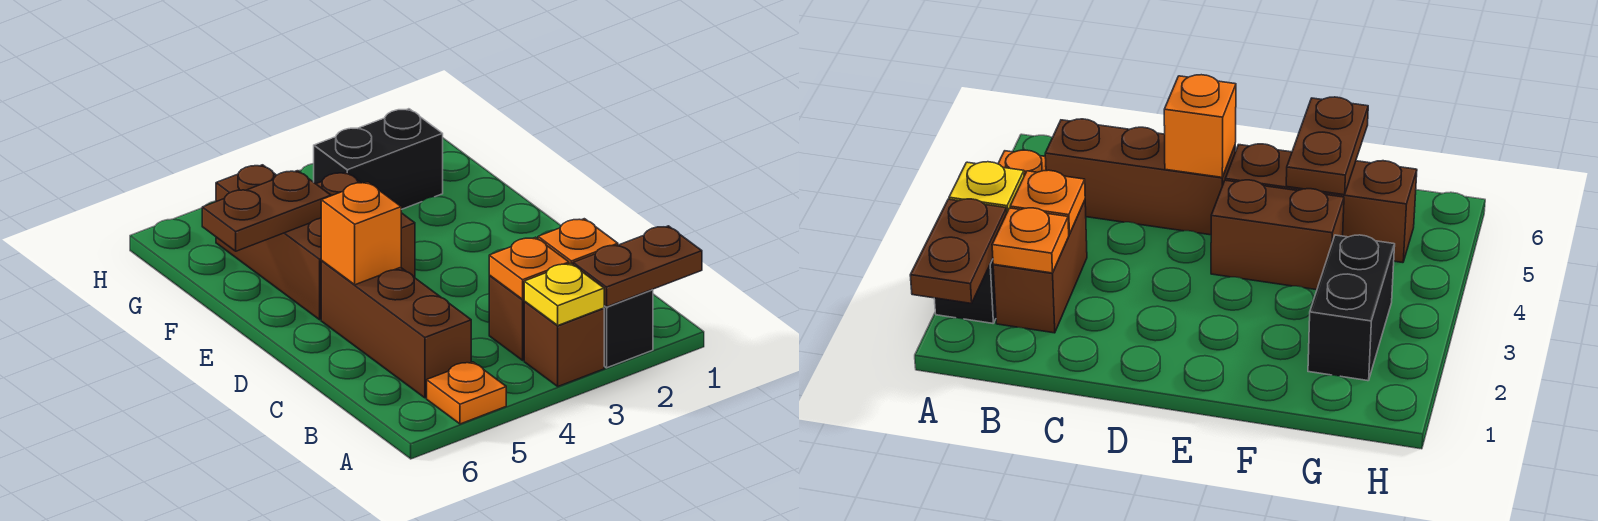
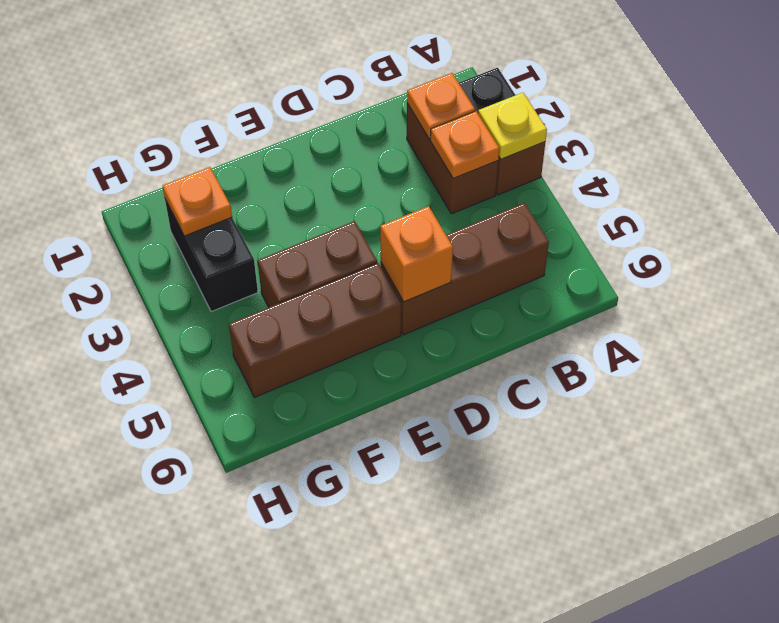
brown 1x2 plate [573,226,702,307] -> none
orange 1x1 plate [427,362,506,424] -> orange 1x1 plate moved to [163,167,232,236]
brown 1x2 plate [202,171,331,251] -> none

